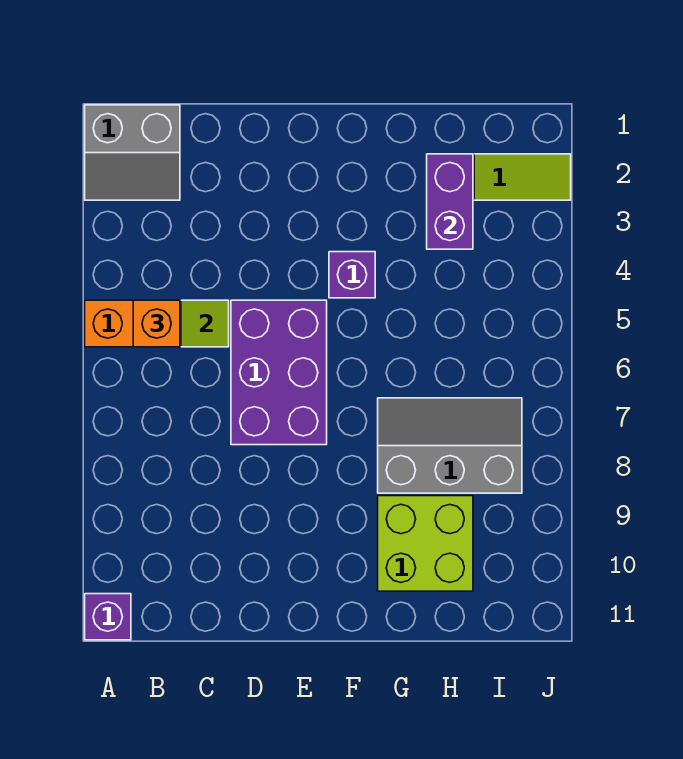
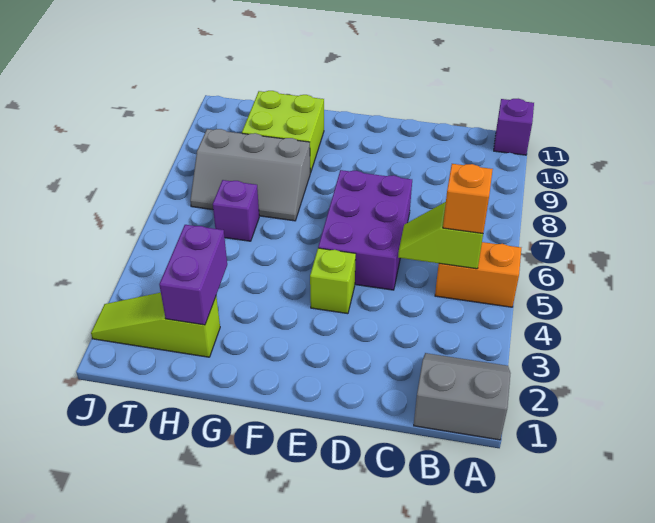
none -> lime 1x1 brick [310,248,356,314]
purple 1x1 brick [329,252,375,298] -> purple 1x1 brick moved to [213,180,259,241]

